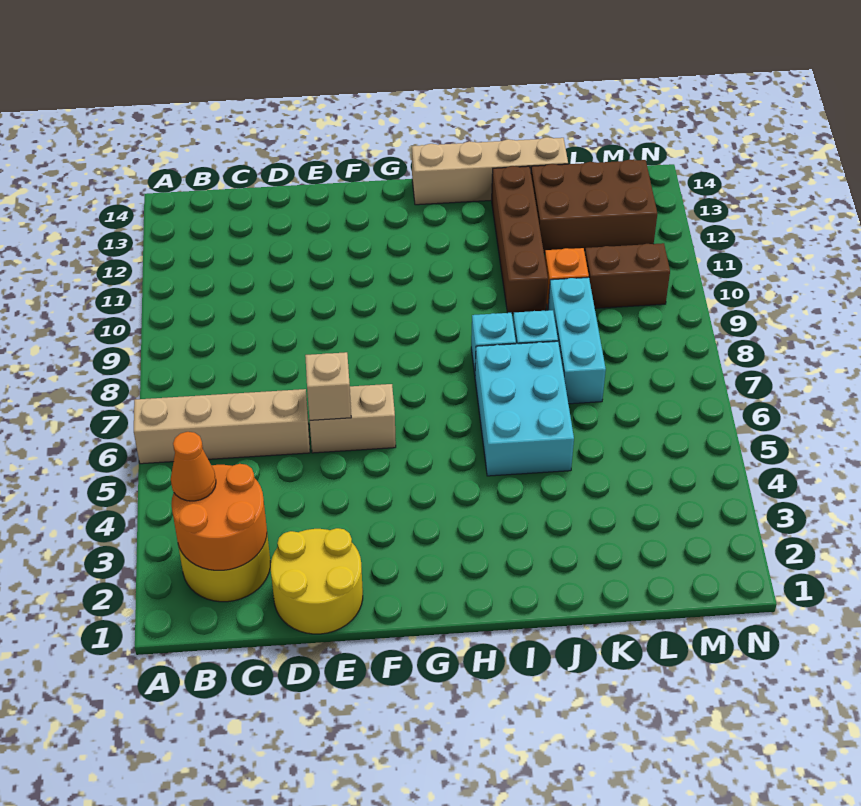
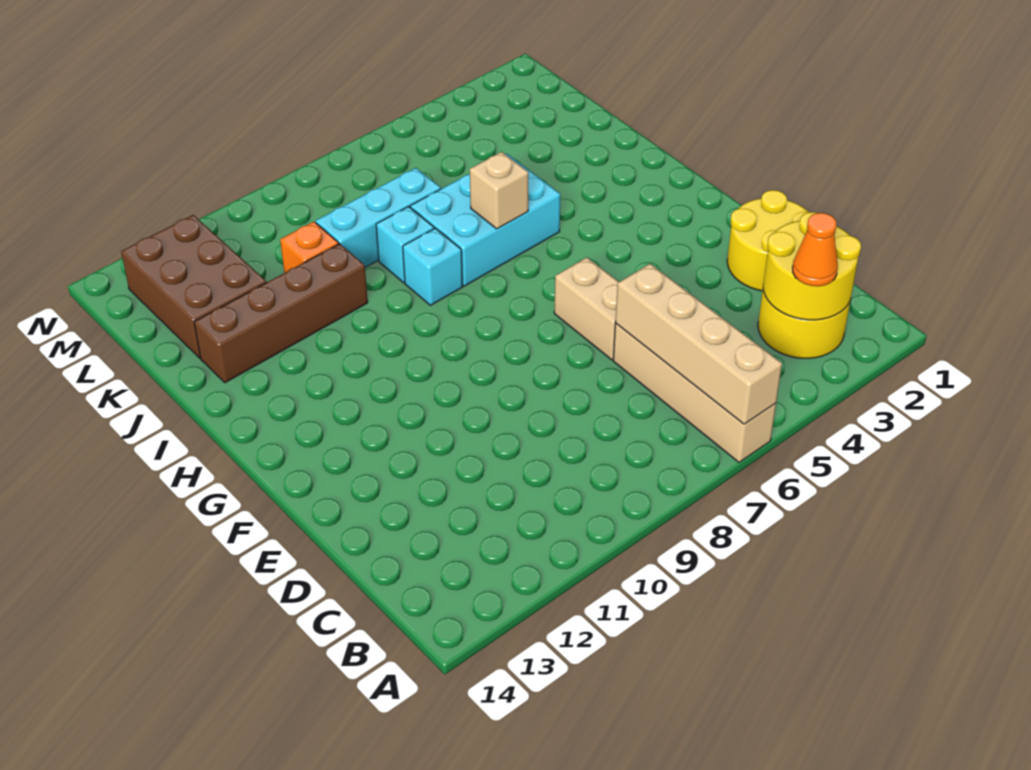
orange 2x2 round brick [172,464,267,570] -> yellow 2x2 round brick [763,212,861,320]
tan 1x1 brick [305,352,351,420] -> tan 1x1 brick moved to [470,152,528,229]
tan 1x4 brick [412,137,568,205] -> tan 1x4 brick moved to [615,264,782,424]
brown 1x2 brick [585,243,670,308] -> none

